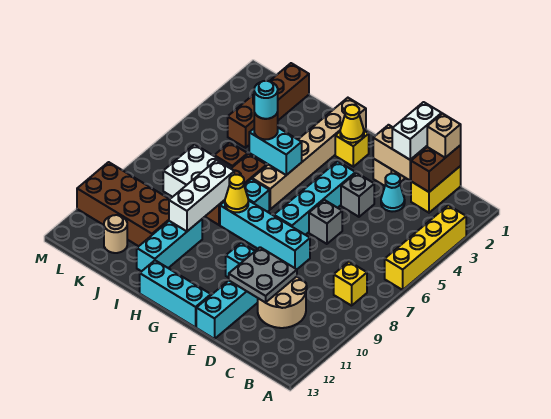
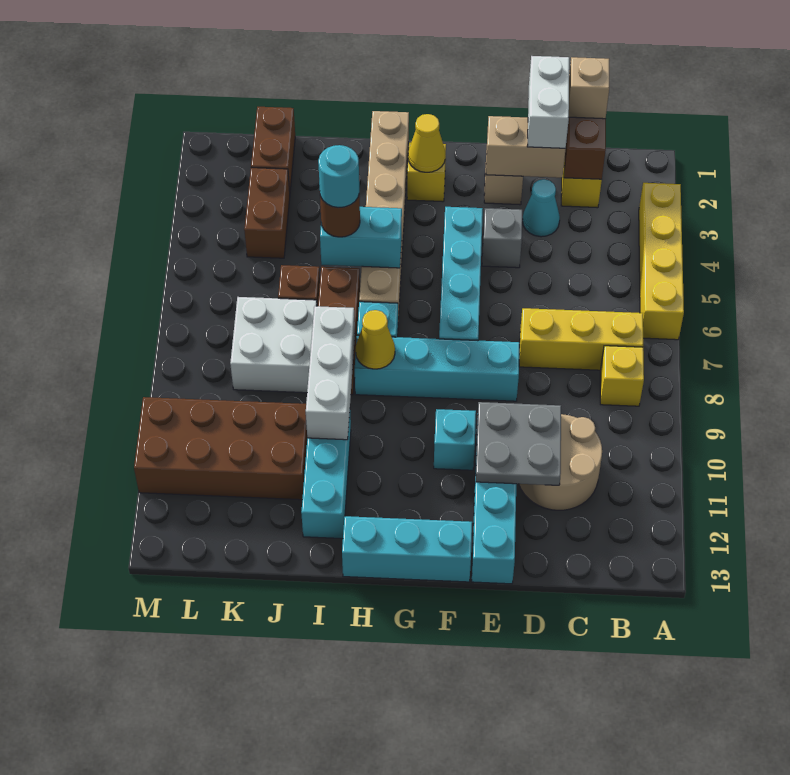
none -> yellow 1x3 brick [519,308,643,370]
grey 1x1 brick [309,200,342,244] -> none
tan 1x1 round brick [104,215,127,253] -> none

